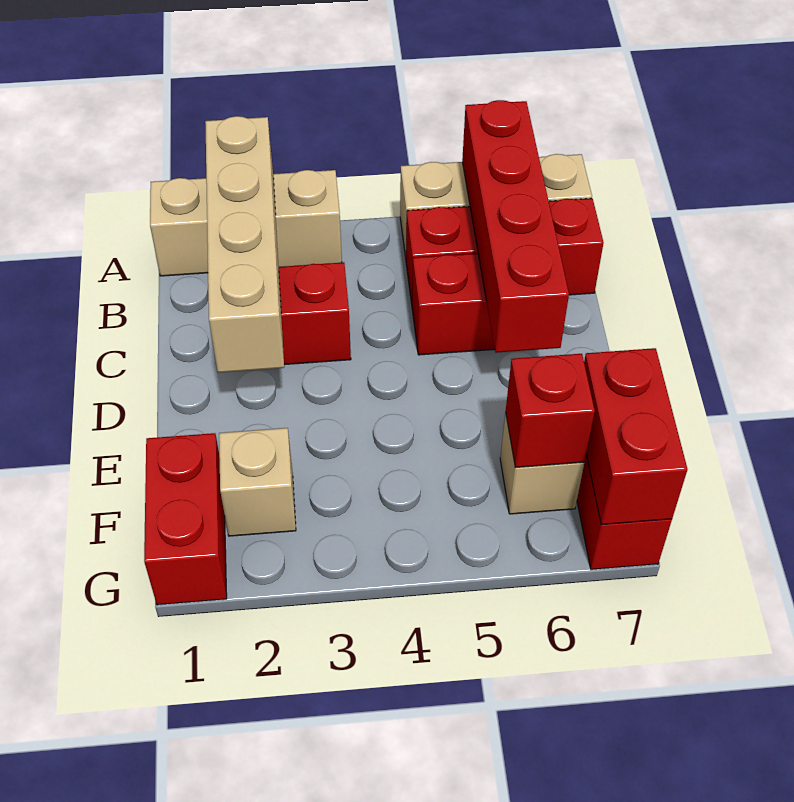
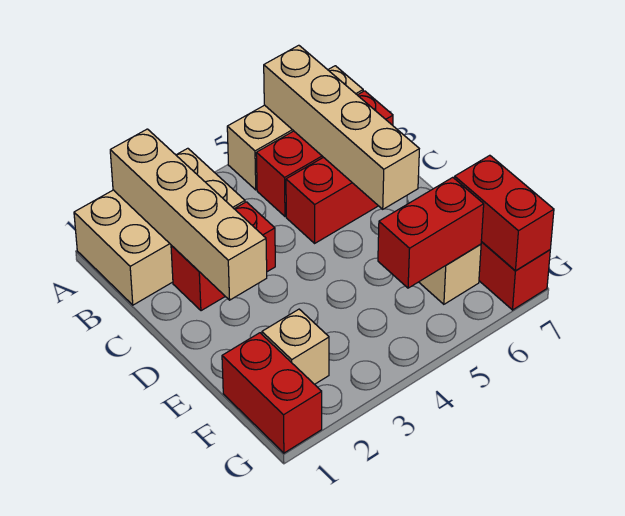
tan 1x3 brick [150,170,342,276] -> tan 2x3 brick [74,148,245,305]
red 1x4 brick [462,100,569,353] -> tan 1x4 brick [264,45,419,209]
red 1x1 brick [506,354,595,468] -> red 1x2 brick [378,177,484,288]

